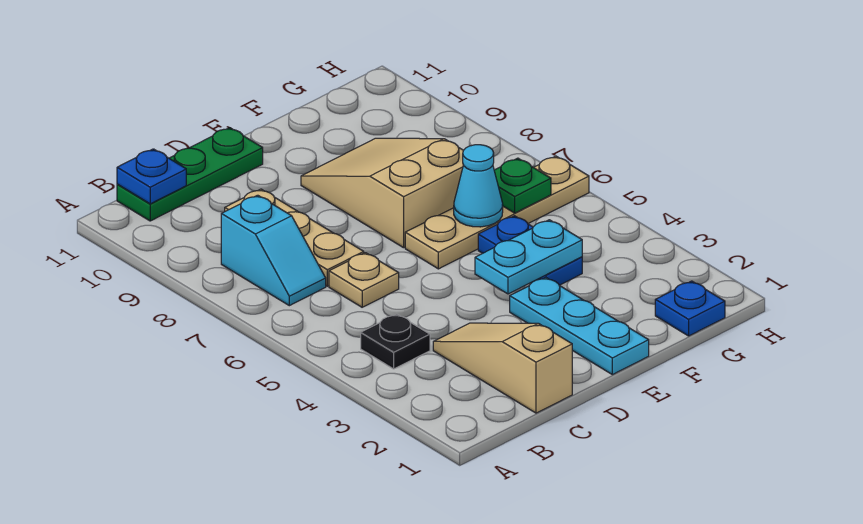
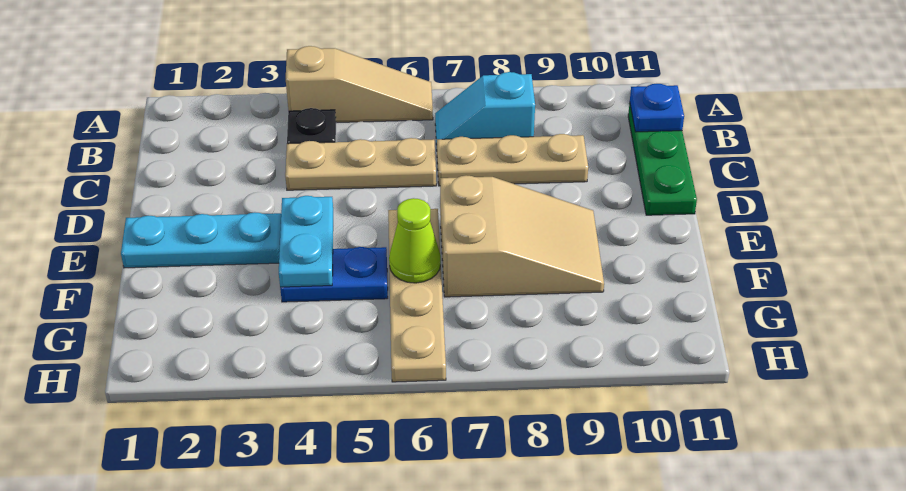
tan 1x3 slope [433,323,572,413] -> tan 1x3 slope moved to [286,46,433,123]
tan 1x1 plate [329,253,399,307] -> tan 1x3 plate [285,138,436,190]
cyan 1x1 cone [454,145,503,227] -> lime 1x1 cone [389,198,441,283]
blue 1x1 plate [655,281,725,336] -> none
green 1x1 plate [494,158,551,213] -> none

